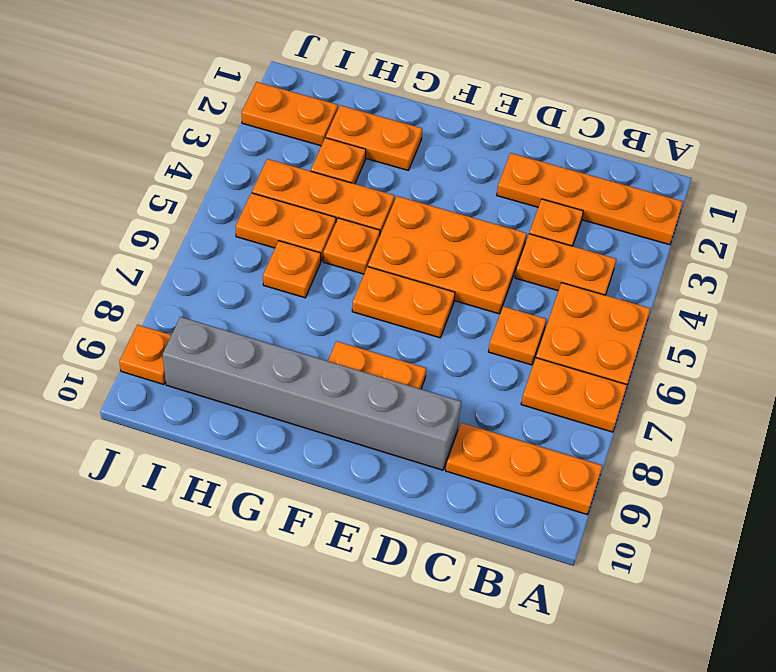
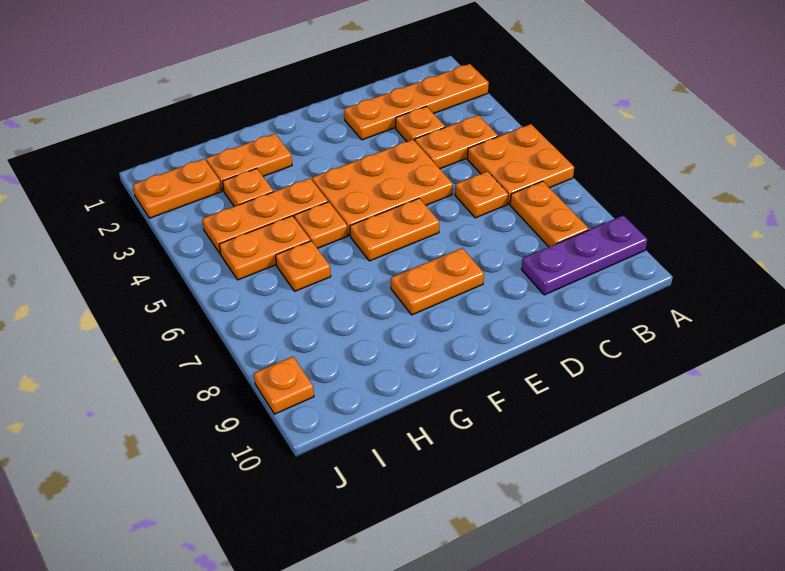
orange 1x2 plate [521,358,627,432] -> orange 1x2 plate turned to [510,181,589,247]
orange 1x3 plate [446,423,602,515] -> purple 1x3 plate [521,215,648,295]
grey 1x6 brick [162,317,461,470] -> none

